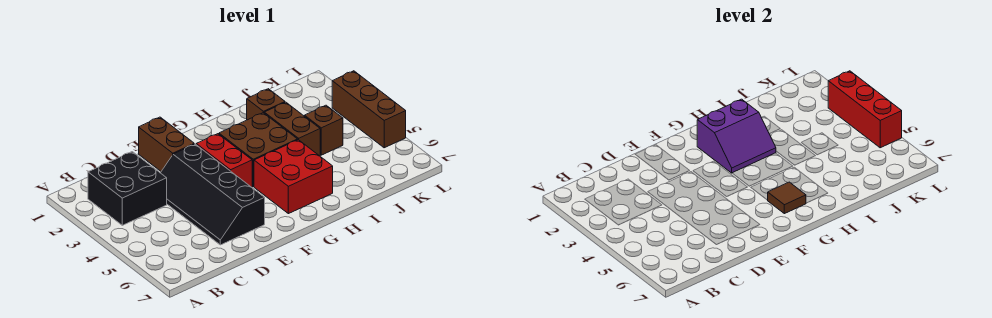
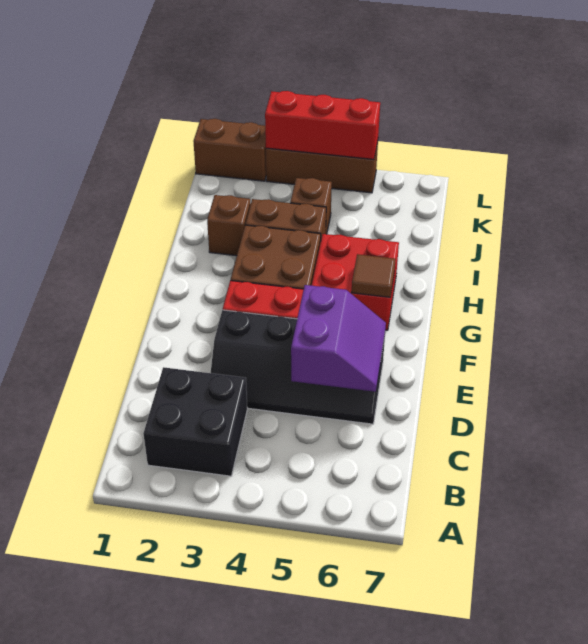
brown 1x2 brick [139,117,194,171] -> brown 1x2 brick moved to [193,119,266,181]
purple 2x2 slope [697,99,776,173] -> purple 2x2 slope moved to [291,285,386,392]

